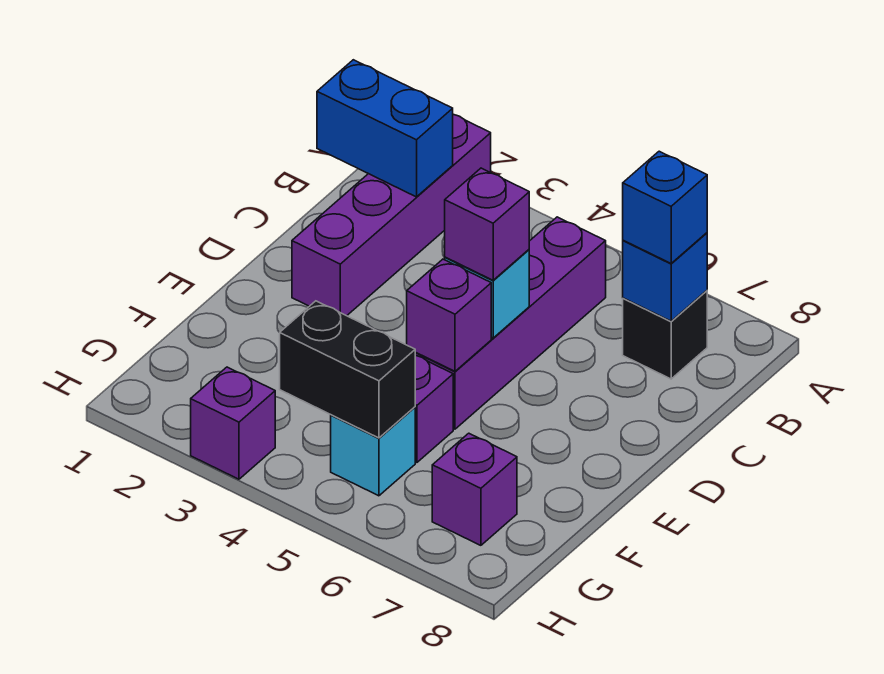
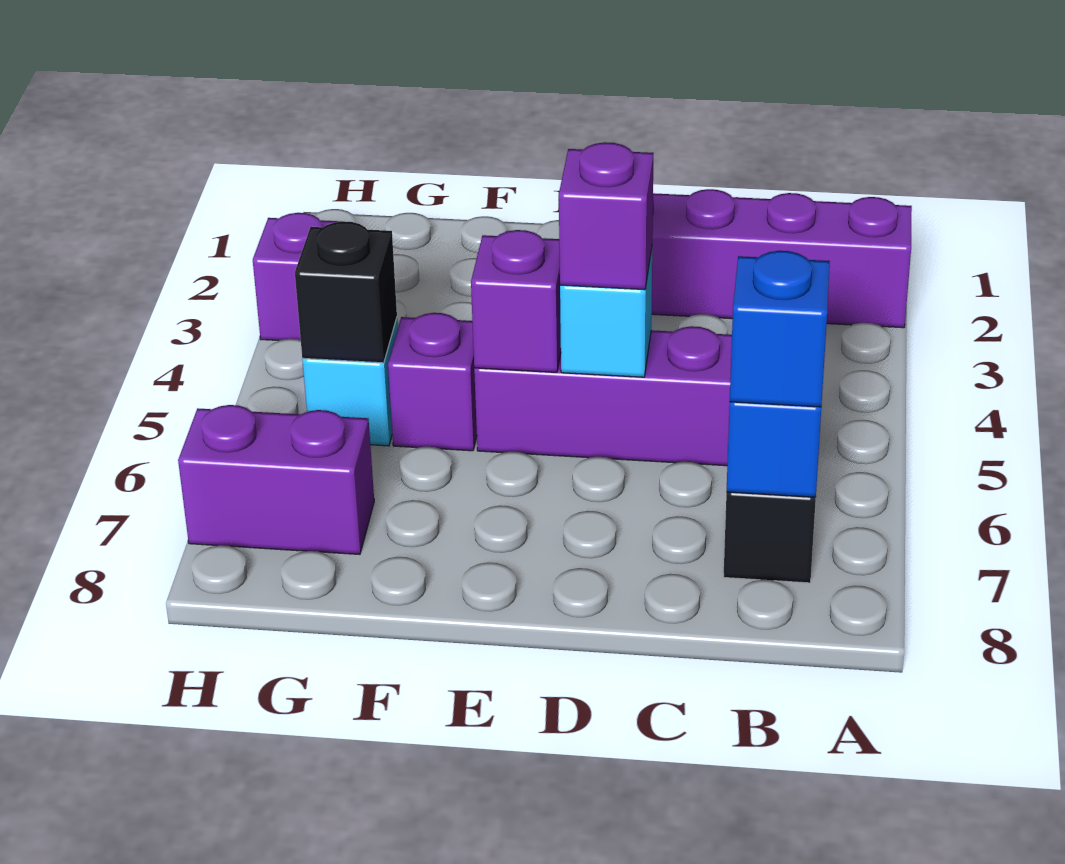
blue 1x2 brick [317,60,453,197] -> none
black 1x2 brick [280,301,416,438] -> black 1x1 brick [295,221,397,363]
purple 1x1 brick [432,433,517,545] -> purple 1x2 brick [178,405,374,554]

